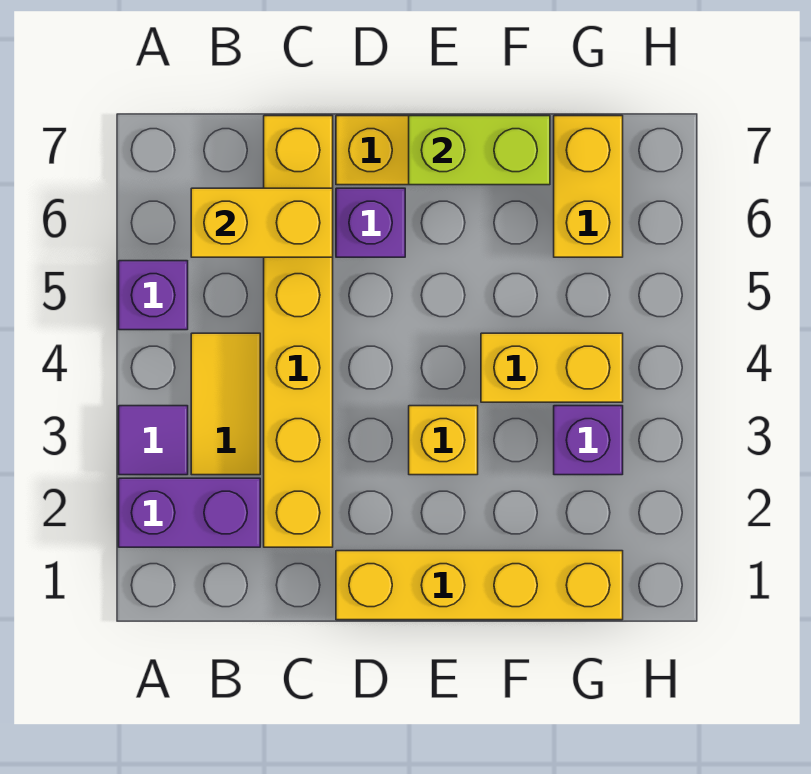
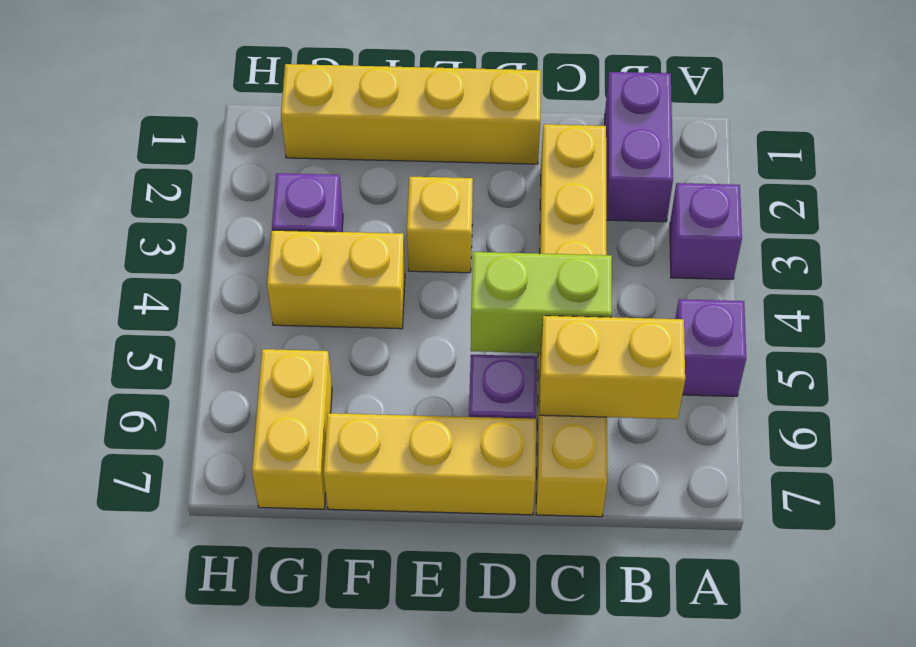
purple 1x2 brick [119,478,260,547] -> purple 1x2 brick turned to [605,72,673,222]
purple 1x1 tile [119,406,188,475] -> purple 1x1 brick [670,183,742,279]
yellow 1x2 tile [191,333,260,475] -> none
lime 1x2 brick [409,116,550,185] -> lime 1x2 brick moved to [471,252,612,353]

